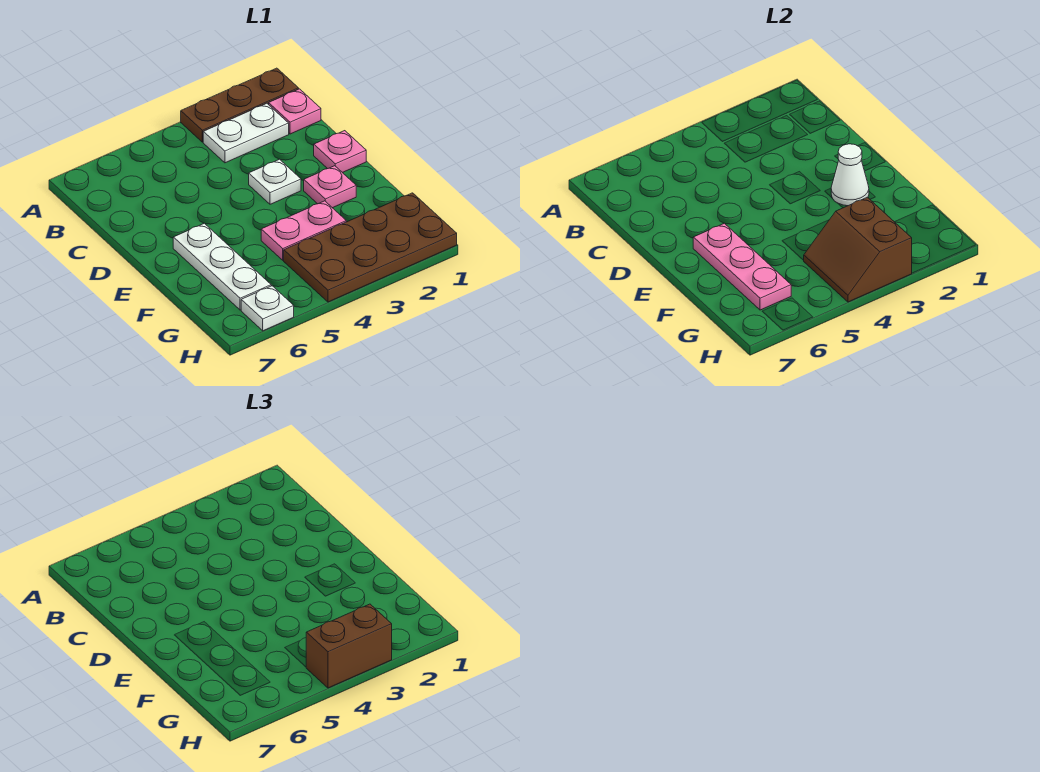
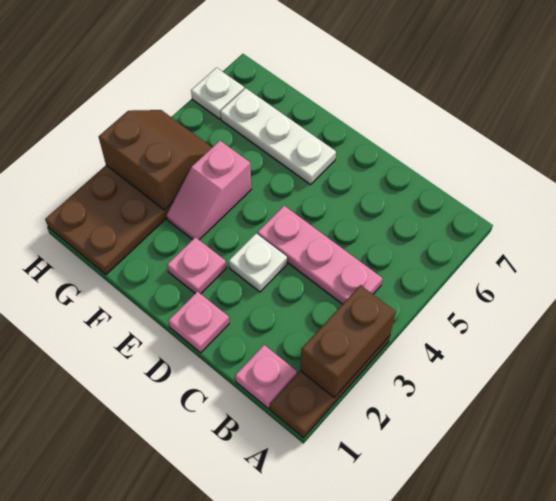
white 1x2 plate [203,103,289,163] -> none
white 1x1 cone [831,144,869,206] -> none
pink 1x3 plate [693,223,791,310] -> pink 1x3 plate moved to [257,206,382,304]
pink 1x2 plate [261,201,346,260] -> pink 1x2 slope [167,141,251,240]
brown 1x2 brick [306,604,392,688] -> brown 1x2 brick moved to [300,285,396,398]

